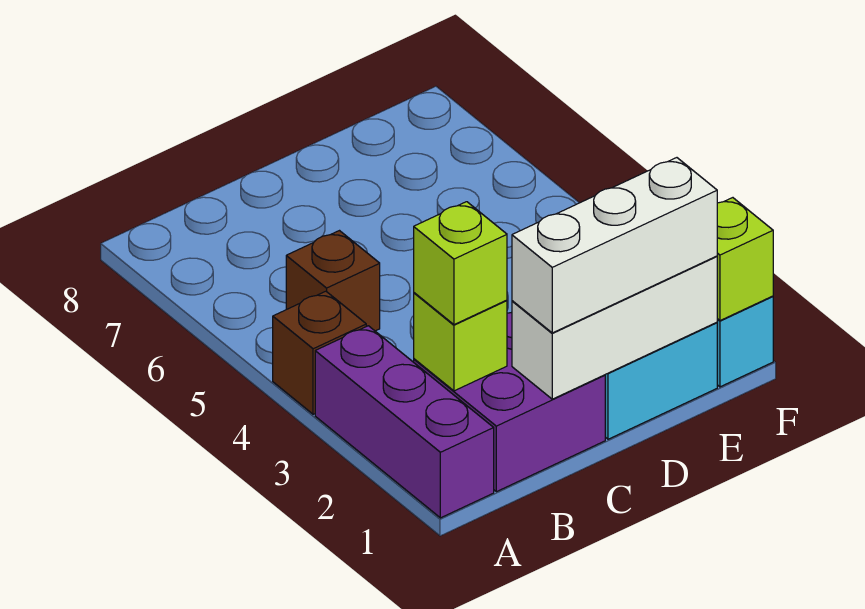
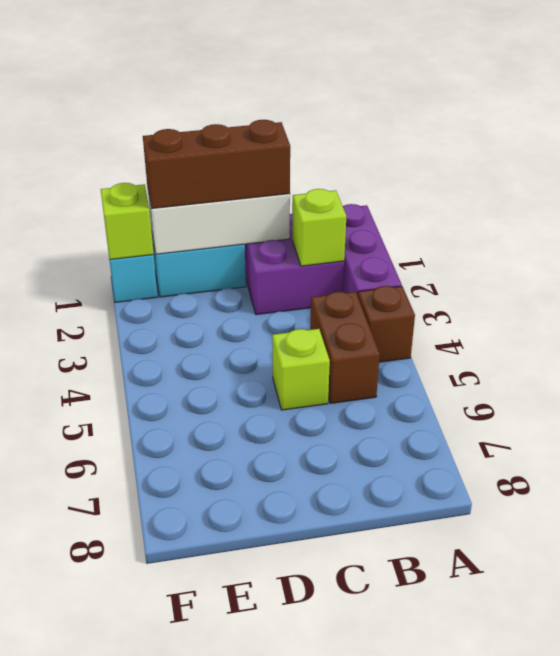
lime 1x1 brick [414,202,507,325] -> lime 1x1 brick moved to [272,329,330,410]
brown 1x1 brick [286,231,380,331] -> brown 1x2 brick [310,292,380,403]
white 1x3 brick [512,158,717,333] -> brown 1x3 brick [143,120,290,208]

